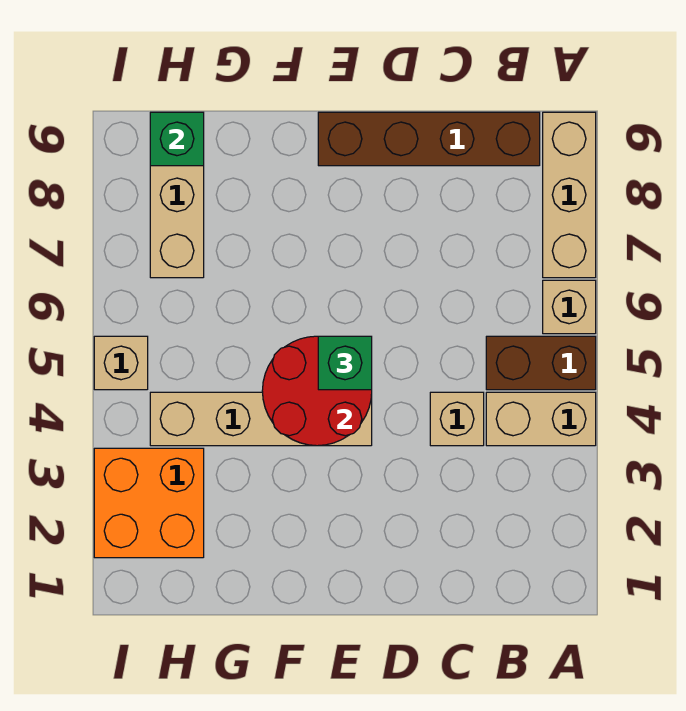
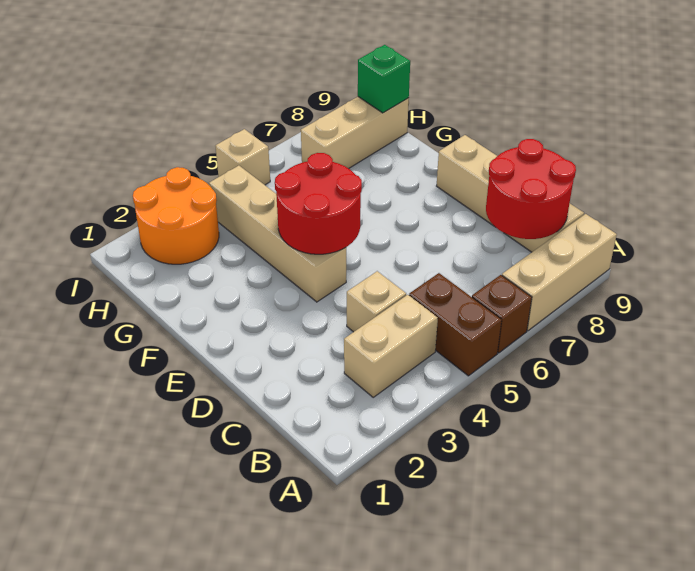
tan 1x2 brick [486,392,596,446] -> tan 1x2 brick turned to [344,295,438,397]
tan 1x1 brick [543,280,596,334] -> brown 1x1 brick [472,275,532,353]
none -> red 2x2 round brick [486,139,576,239]
brown 1x4 brick [318,112,540,166] -> tan 1x4 brick [437,135,584,252]
green 1x1 brick [318,336,372,390] -> none
orange 2x2 brick [94,448,204,558] -> orange 2x2 round brick [133,167,219,264]

